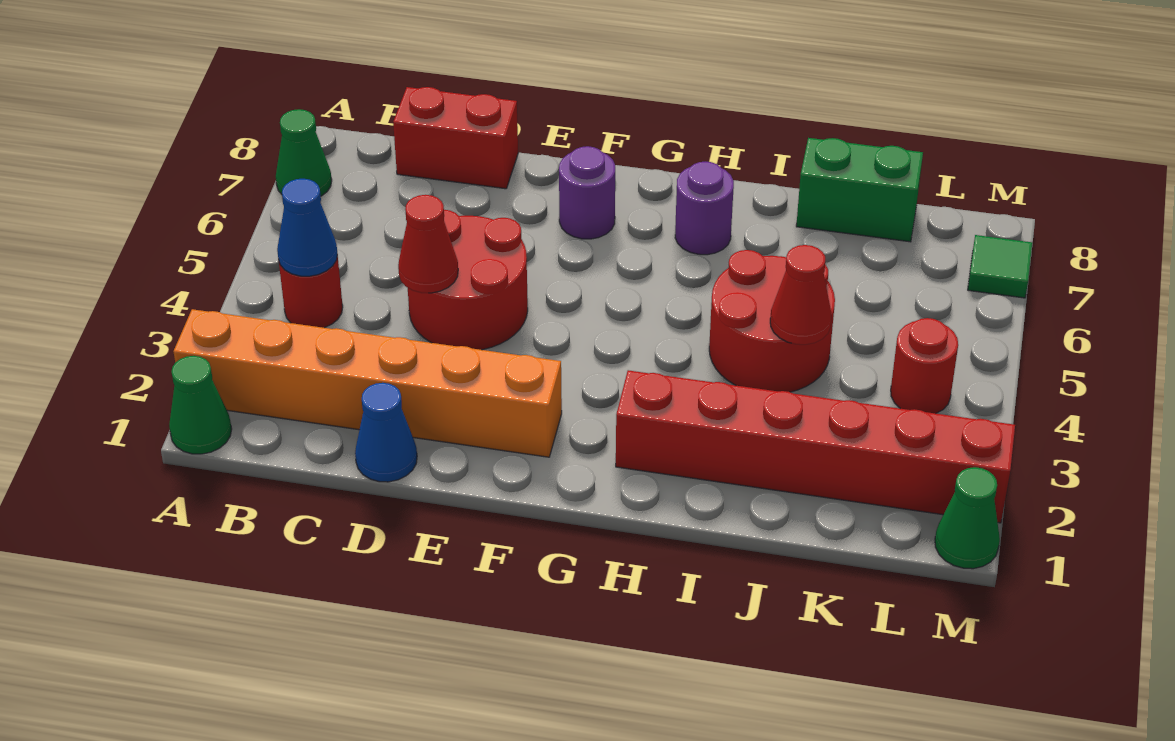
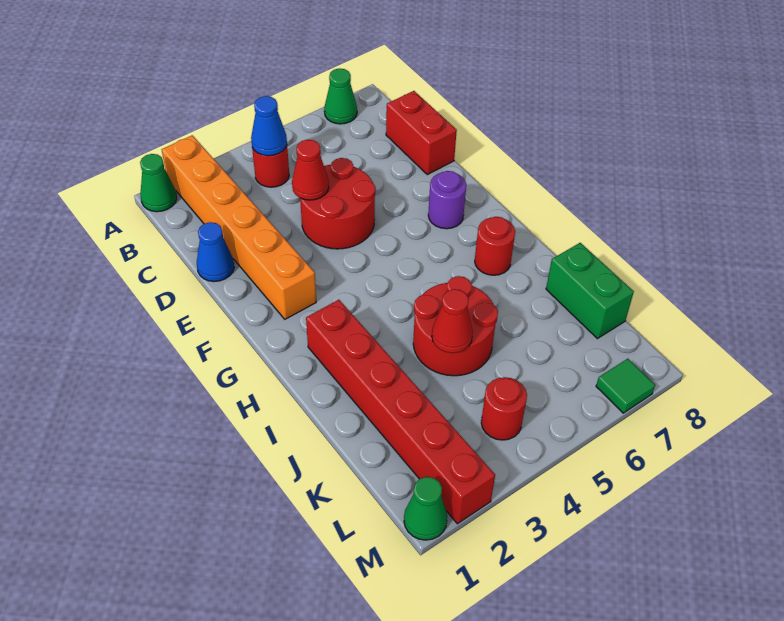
purple 1x1 round brick [675,162,734,255] -> red 1x1 round brick [475,217,515,275]

